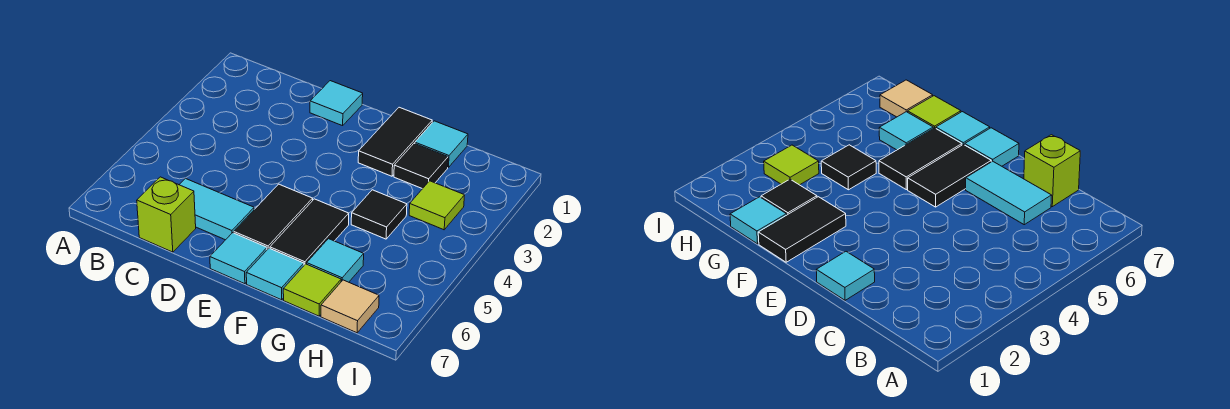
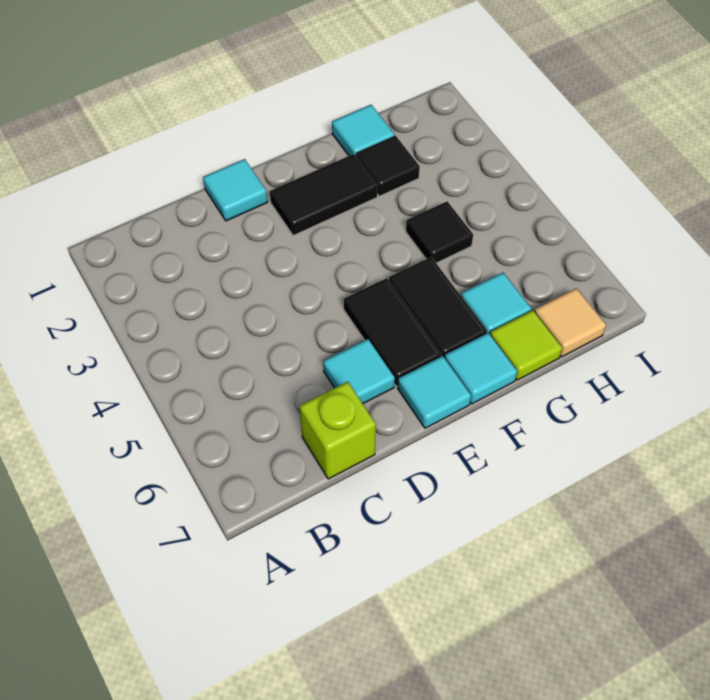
cyan 1x2 tile [179,179,254,240] -> cyan 1x1 tile [323,339,395,404]
black 1x2 tile [358,107,432,176] -> black 1x2 tile turned to [270,154,377,236]
lime 1x1 tile [409,181,465,230] -> none

